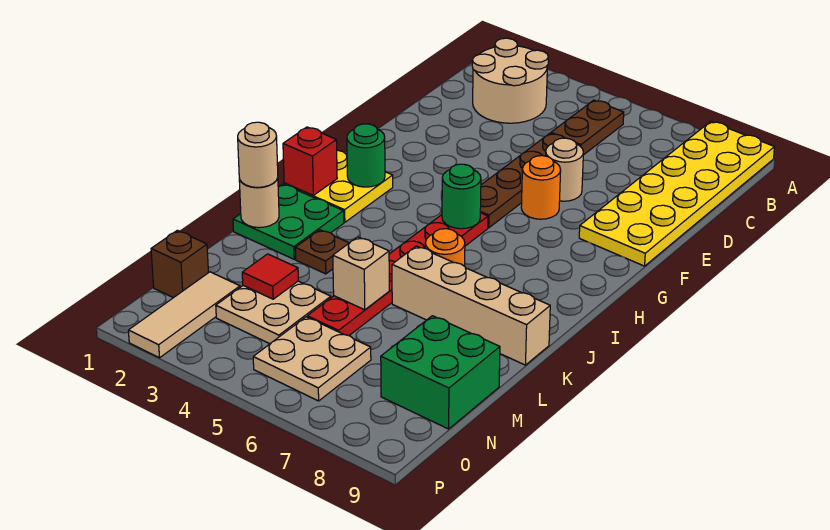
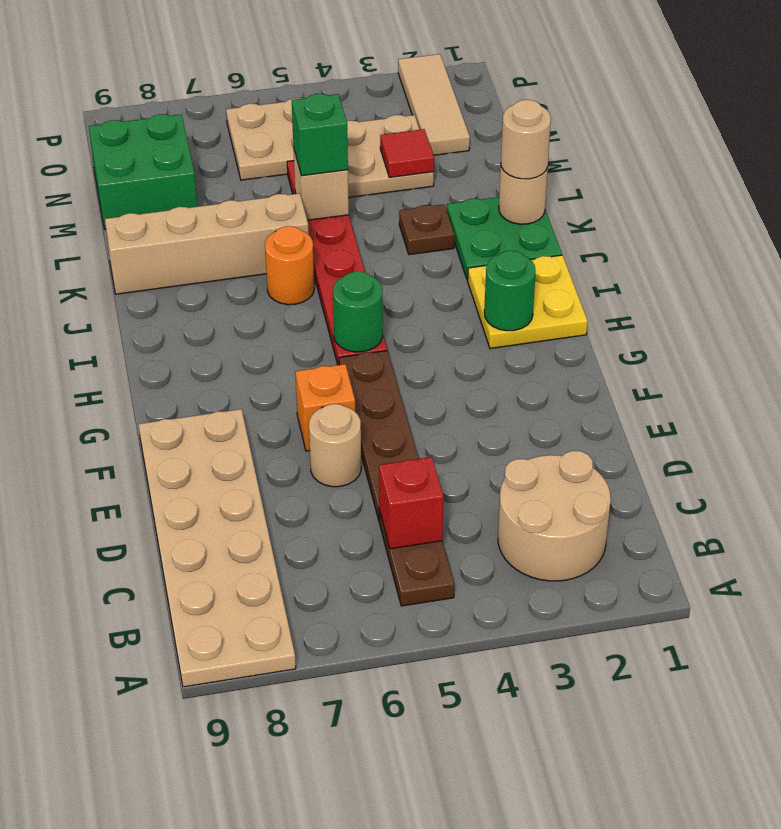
yellow 2x6 plate [579,122,774,266] -> tan 2x6 plate [139,409,296,687]
orange 1x1 round brick [521,156,561,219] -> orange 1x1 brick [295,364,355,451]
red 1x1 brick [283,127,337,195] -> red 1x1 brick moved to [379,457,443,549]
none -> green 1x1 brick [292,94,348,176]
brown 1x1 brick [151,230,208,298] -> none

